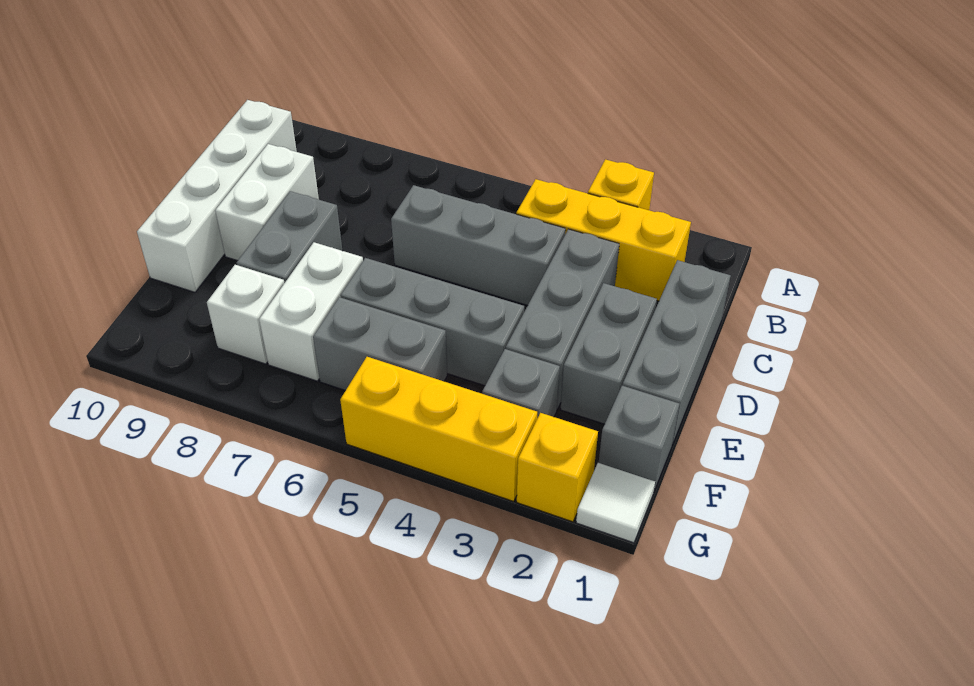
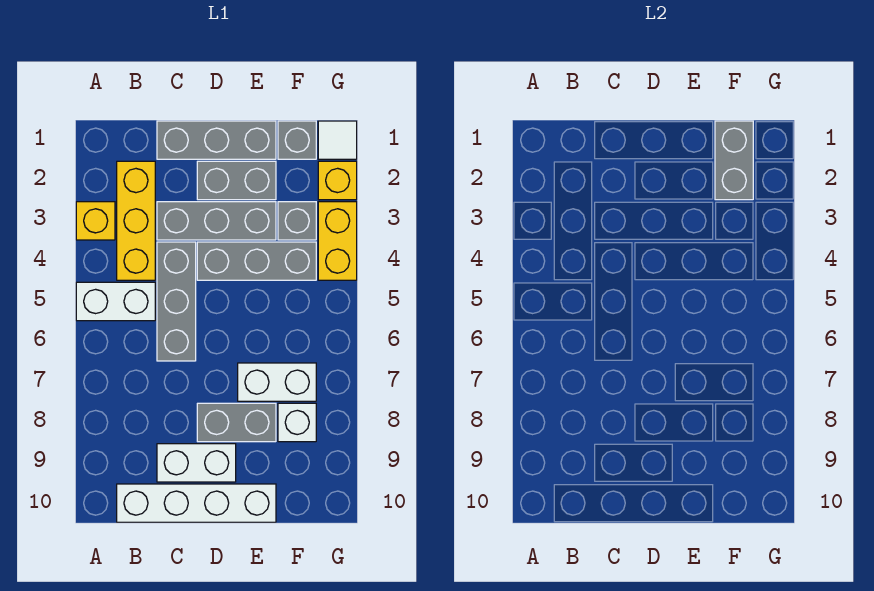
none -> white 1x2 brick [76,282,155,321]
grey 1x3 brick [340,258,524,386] -> grey 1x3 brick turned to [197,242,316,280]
grey 1x2 brick [313,297,447,391] -> grey 1x2 brick moved to [715,121,753,200]
yellow 1x3 brick [340,357,537,501] -> yellow 1x2 brick [318,202,357,280]

